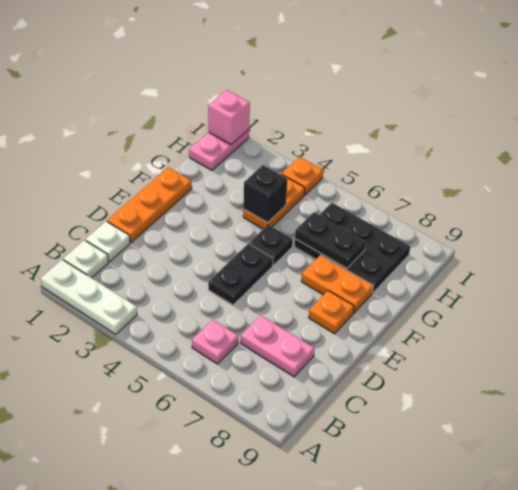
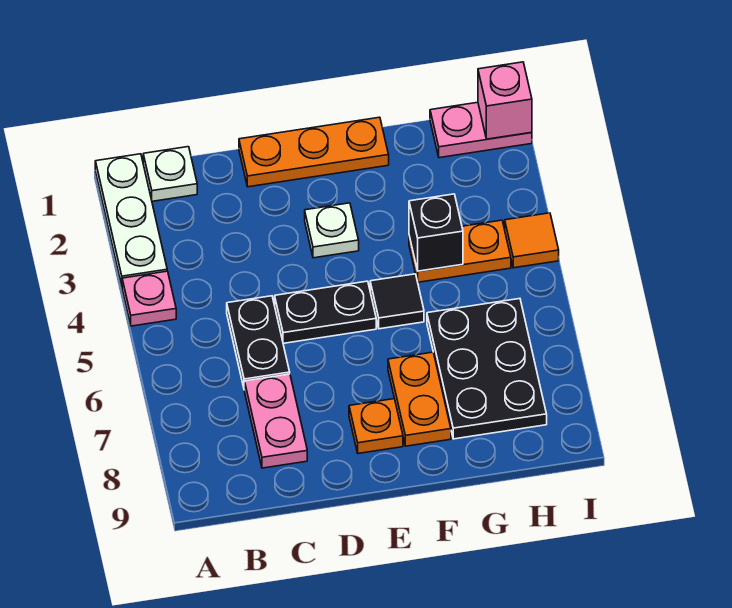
pink 1x1 plate [192,320,238,364] -> pink 1x1 plate moved to [122,271,176,326]
white 1x1 plate [85,221,130,262] -> white 1x1 plate moved to [305,203,359,258]
black 1x1 plate [249,225,293,265] -> black 1x1 tile [370,274,424,329]
black 1x2 plate [295,212,366,268] -> black 1x2 plate moved to [227,296,290,390]
orange 1x1 plate [282,157,323,195] -> orange 1x1 tile [505,213,559,268]

